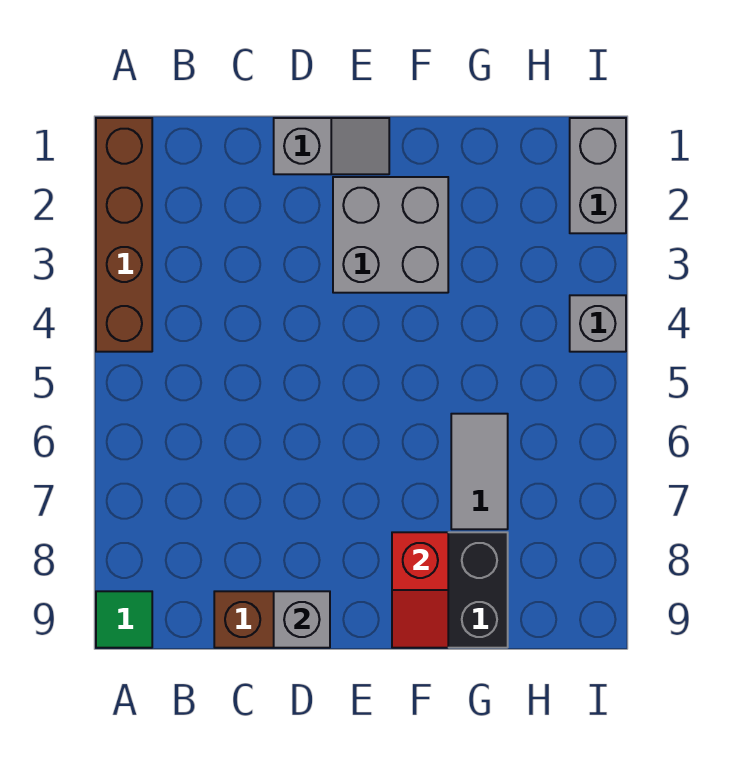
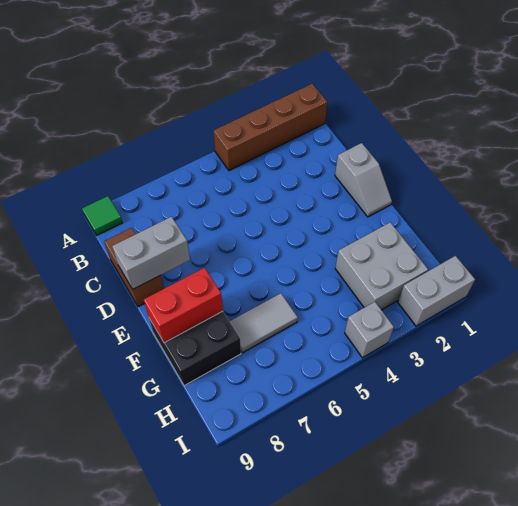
grey 1x1 brick [274,591,330,648] -> grey 1x2 brick [112,217,190,290]
grey 2x2 brick [333,177,448,293] -> grey 2x2 brick moved to [335,222,428,310]
red 1x2 slope [392,532,448,648] -> red 1x2 brick [144,268,223,343]

